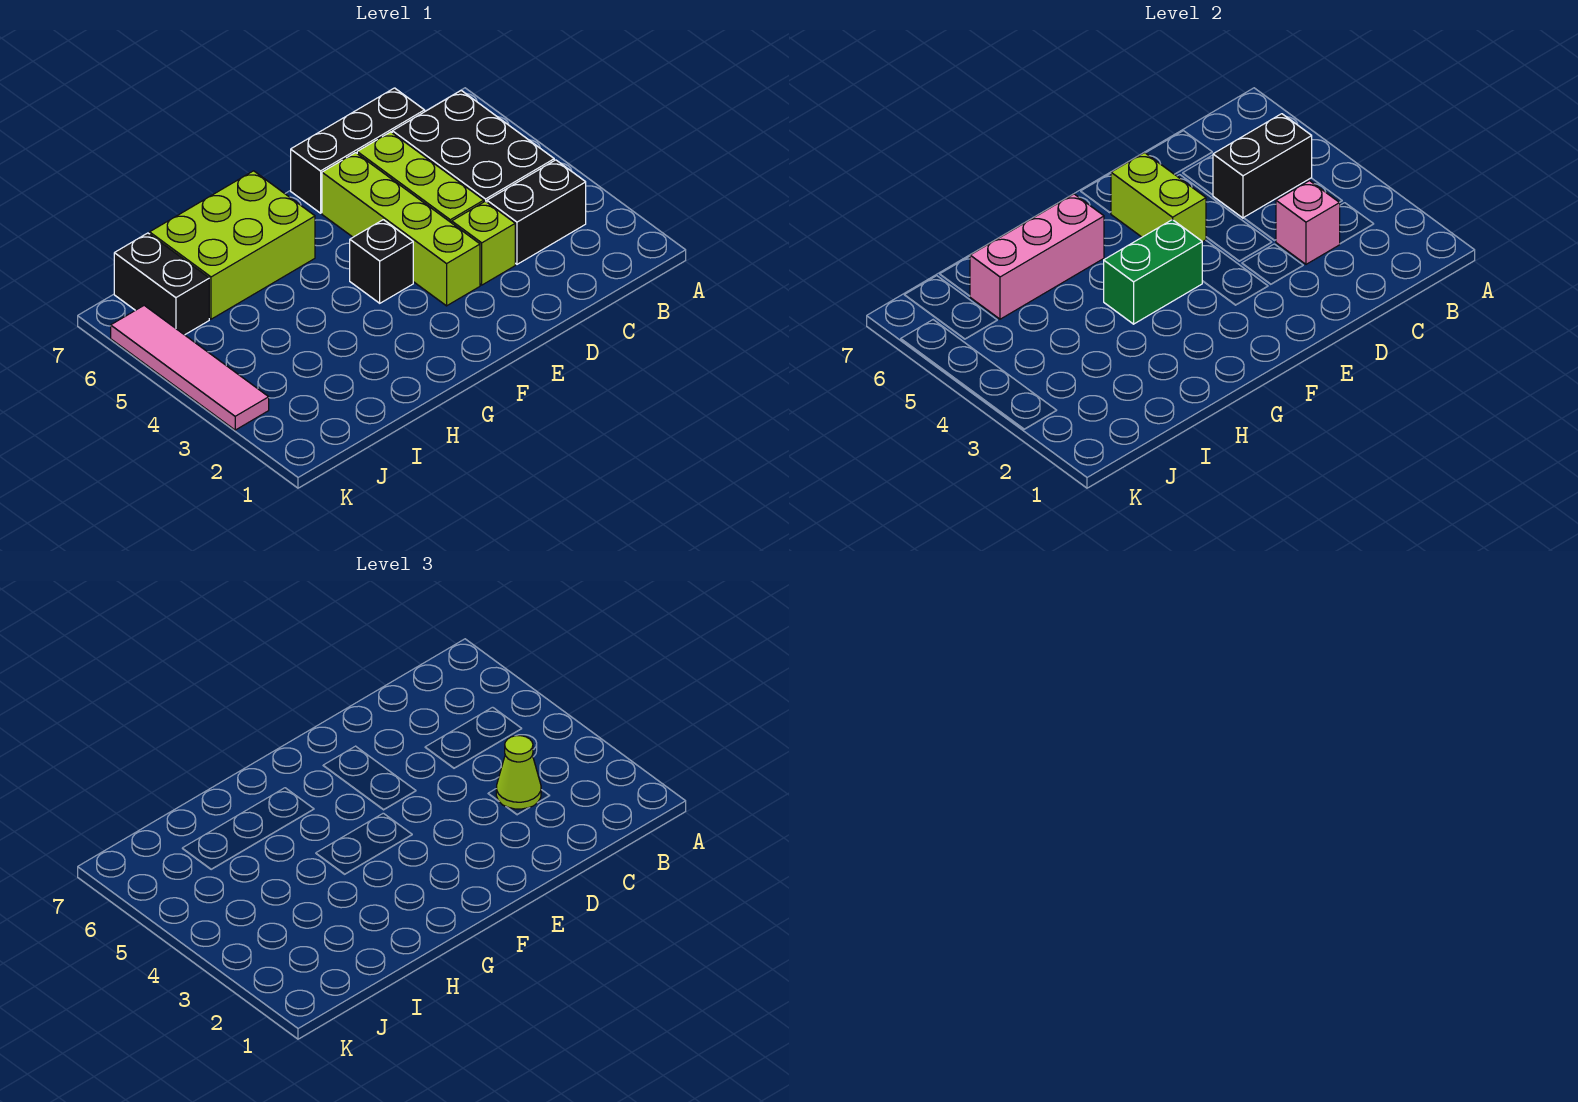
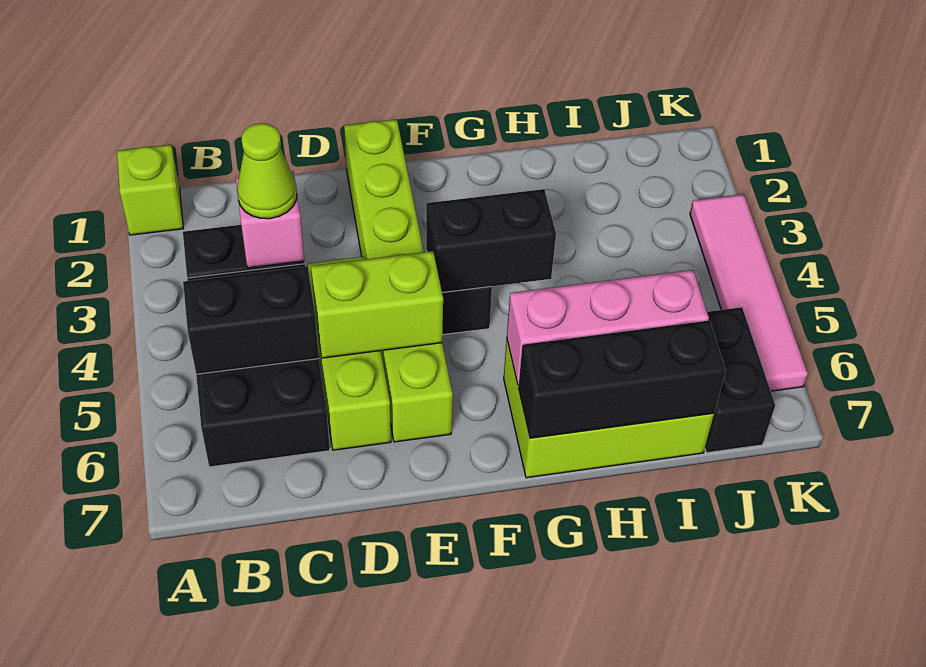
black 1x3 brick [291,88,425,213] -> black 1x3 brick moved to [518,320,726,438]
lime 1x1 brick [452,201,515,285] -> lime 1x1 brick moved to [117,145,183,235]
lime 1x4 brick [322,153,480,306] -> lime 1x6 brick [344,119,453,442]
lime 1x2 brick [1111,153,1206,242] -> lime 1x2 brick turned to [311,251,443,358]
green 1x2 brick [1104,220,1202,324] -> black 1x2 brick [426,189,556,292]

